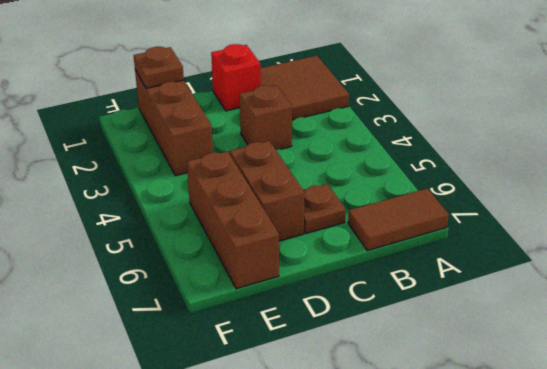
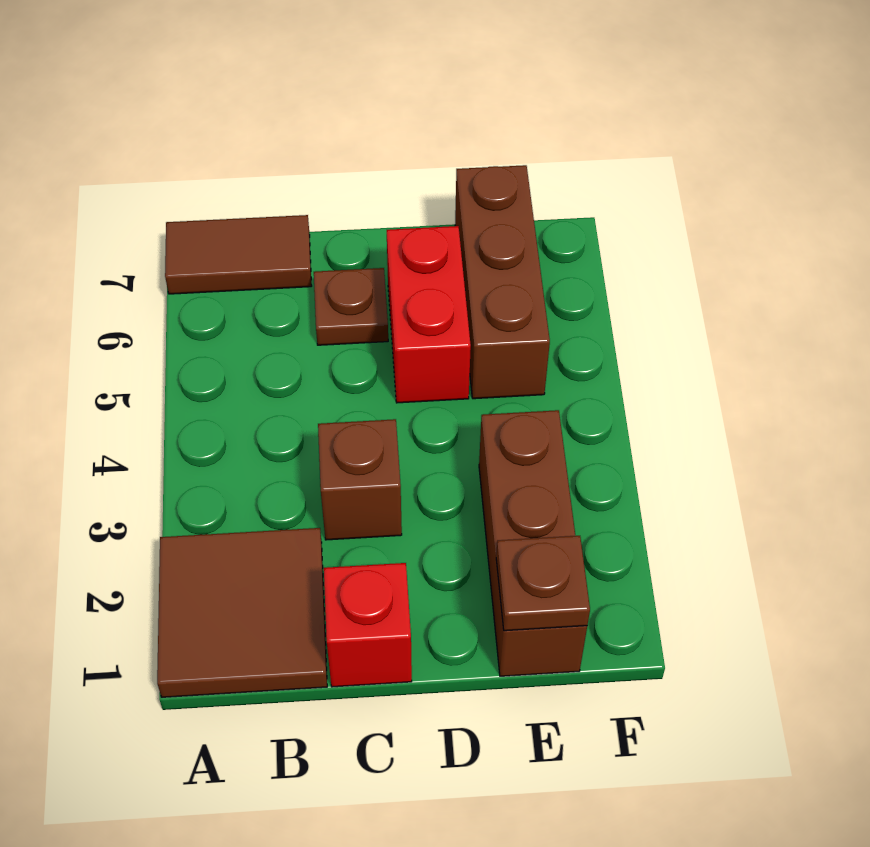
brown 1x2 brick [230,141,305,241] -> red 1x2 brick [387,226,471,403]

